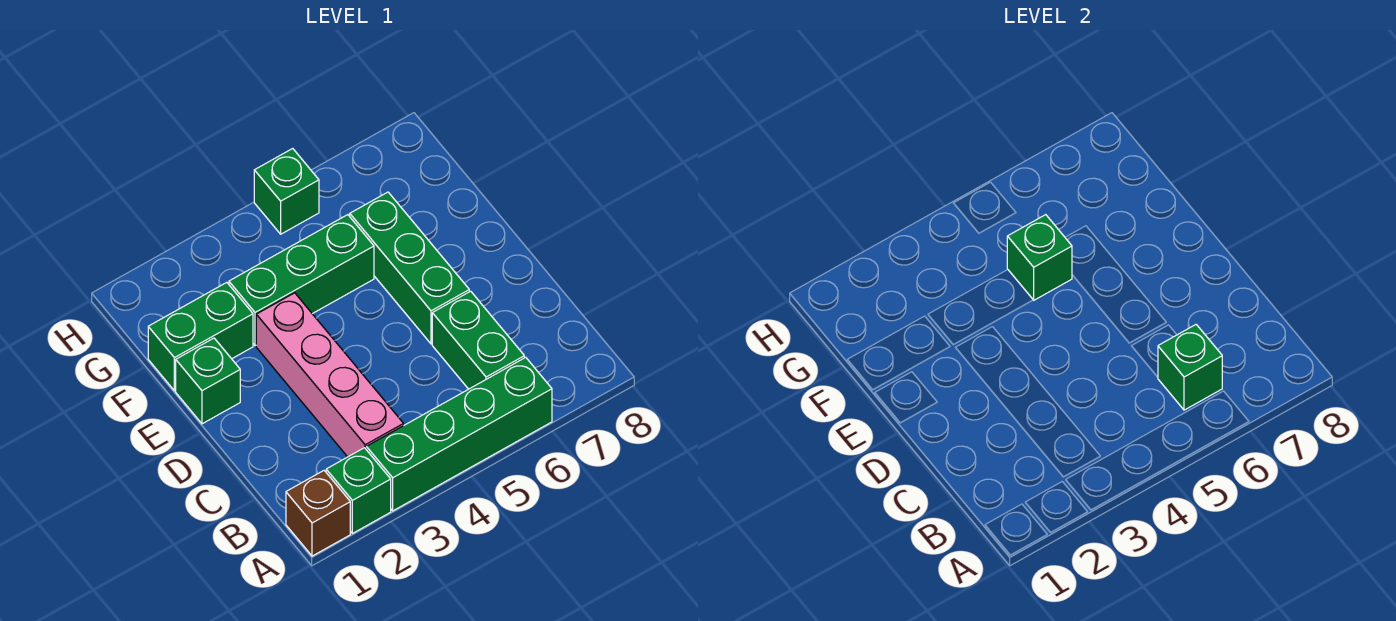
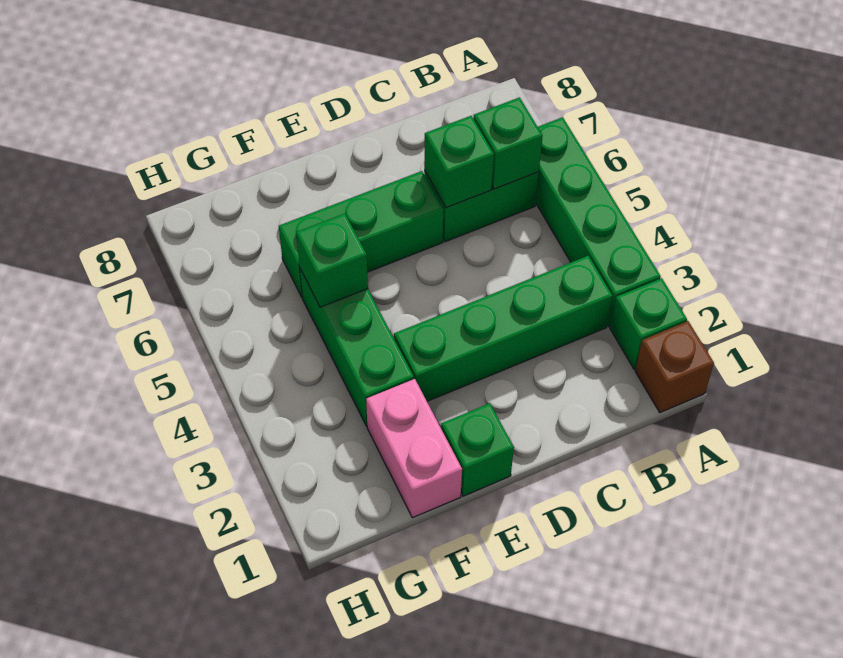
pink 1x4 brick [256,293,404,457] -> green 1x4 brick [394,256,612,401]
green 1x2 brick [148,282,253,391] -> pink 1x2 brick [366,379,462,518]
green 1x1 brick [254,149,319,234] -> green 1x1 brick moved to [424,116,494,208]

